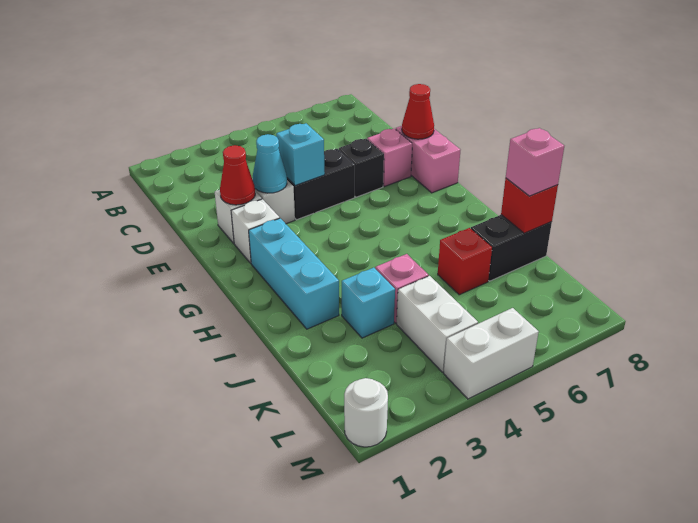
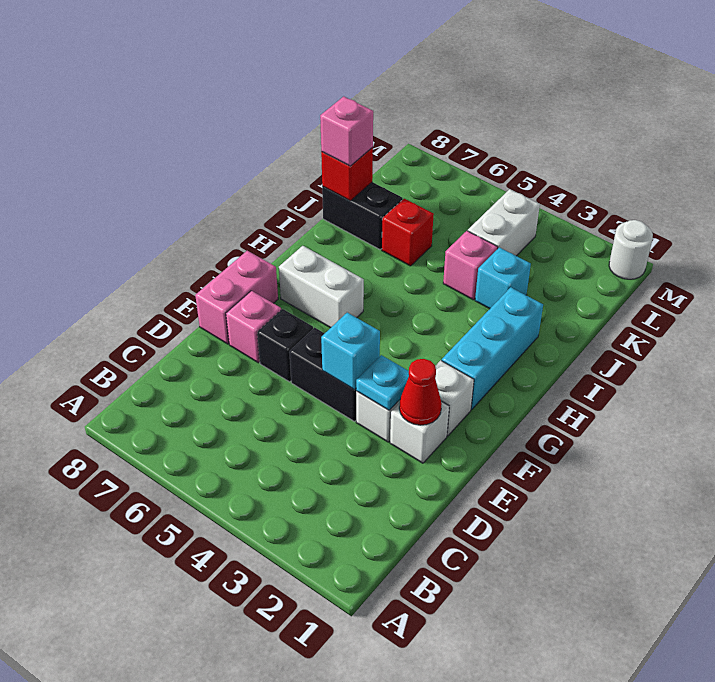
cyan 1x1 cone [253,134,287,193] -> cyan 1x1 plate [356,355,409,410]
red 1x1 cone [402,84,434,139] -> none
white 1x2 brick [444,308,539,399] -> white 1x2 brick moved to [279,246,364,328]

